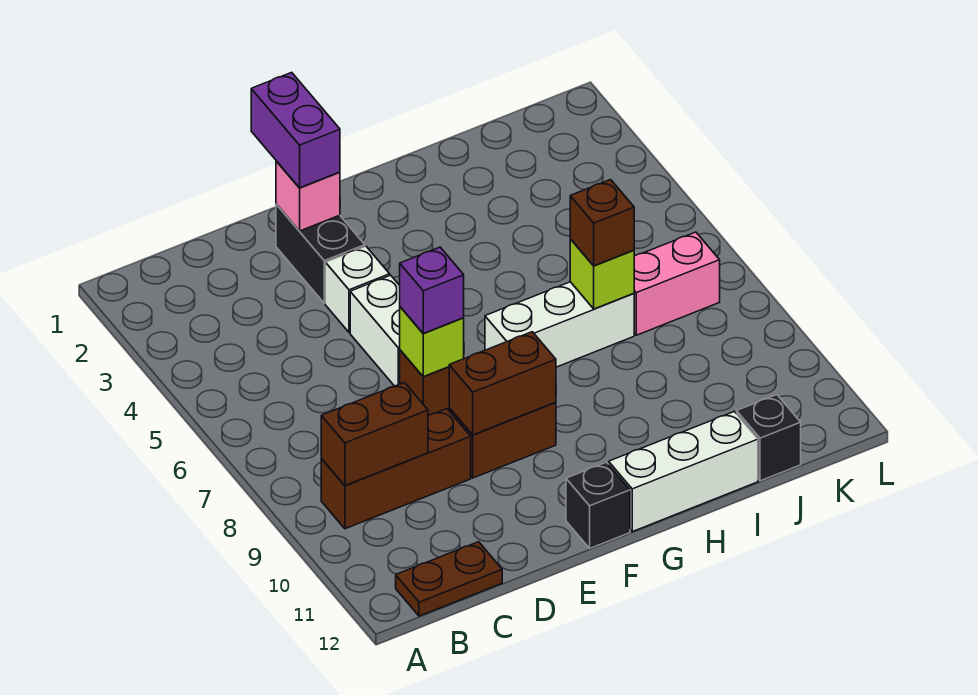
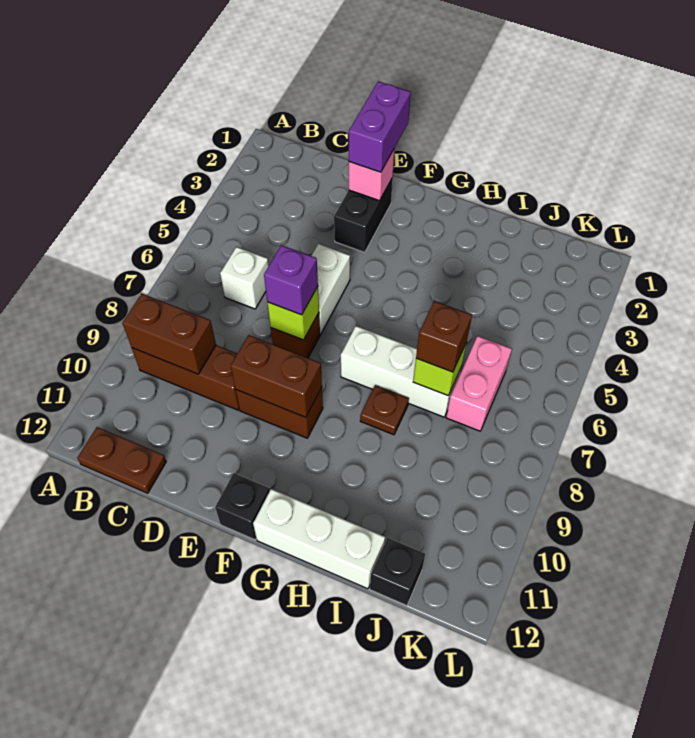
white 1x1 brick [325,246,390,332] -> white 1x1 brick moved to [220,247,269,309]
none -> brown 1x1 plate [360,385,409,435]
pink 1x2 brick [634,232,720,335] -> pink 1x2 brick turned to [446,336,512,431]

